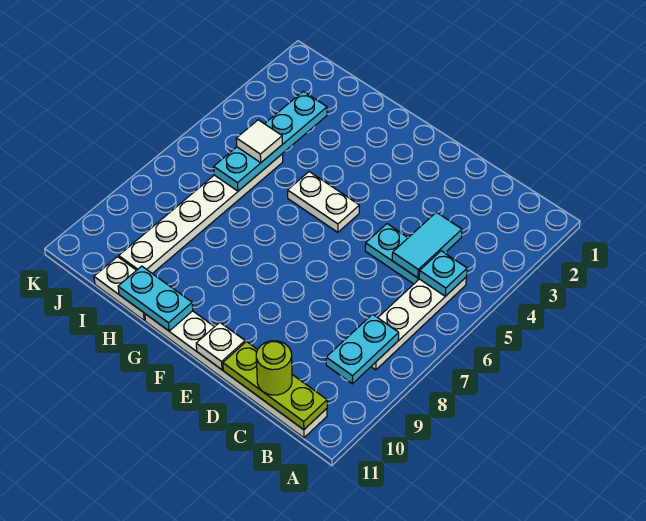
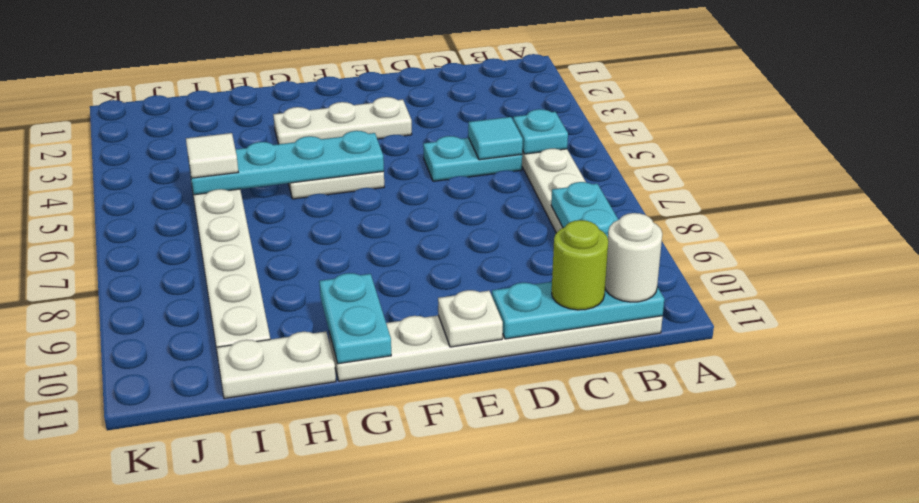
lime 1x3 plate [223,342,327,430] -> cyan 1x3 plate [492,282,664,339]
none -> white 1x1 round brick [605,213,662,302]
cyan 1x2 tile [392,212,462,278] -> cyan 1x1 tile [468,117,523,160]
none -> white 1x3 plate [273,97,412,144]
cyan 1x2 plate [118,266,193,331] -> cyan 1x2 plate turned to [319,273,391,364]
cyan 1x4 plate [214,91,327,191] -> cyan 1x4 plate turned to [188,131,384,195]

